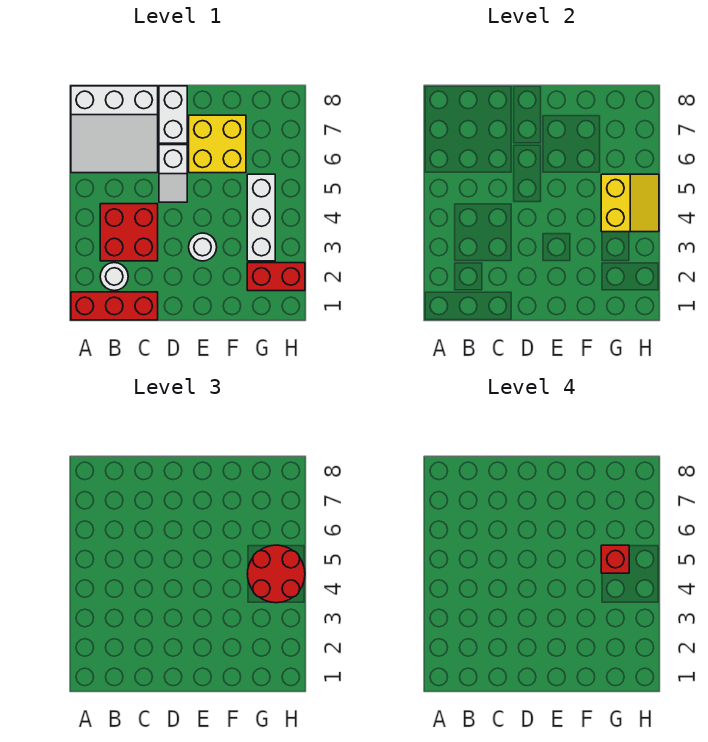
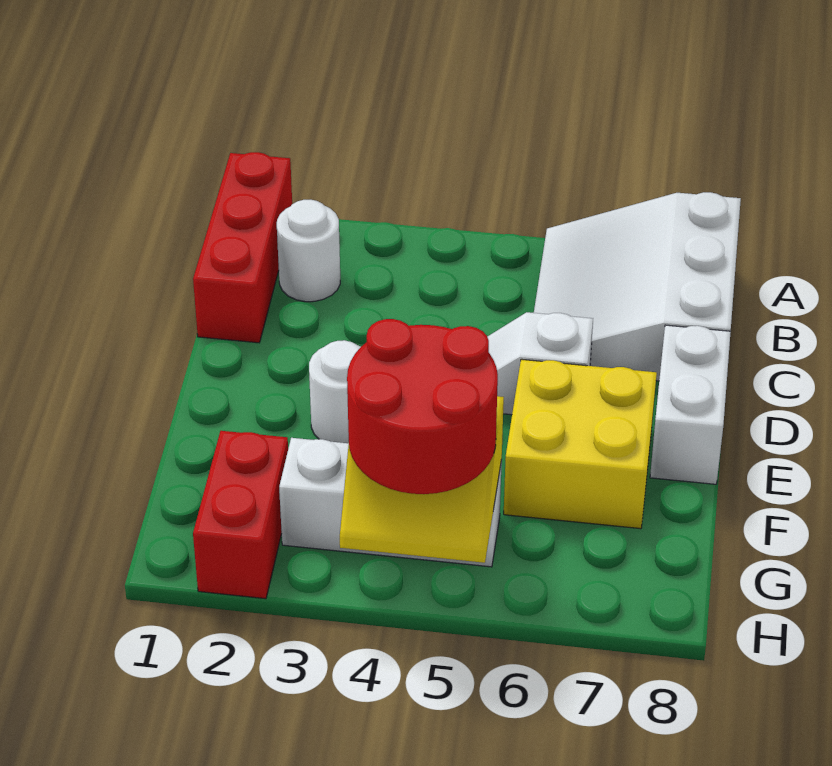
red 2x2 brick [100,204,158,261] -> none
white 1x2 brick [159,86,187,143] -> white 1x2 brick turned to [650,325,731,484]
red 1x1 brick [601,545,629,573] -> none

